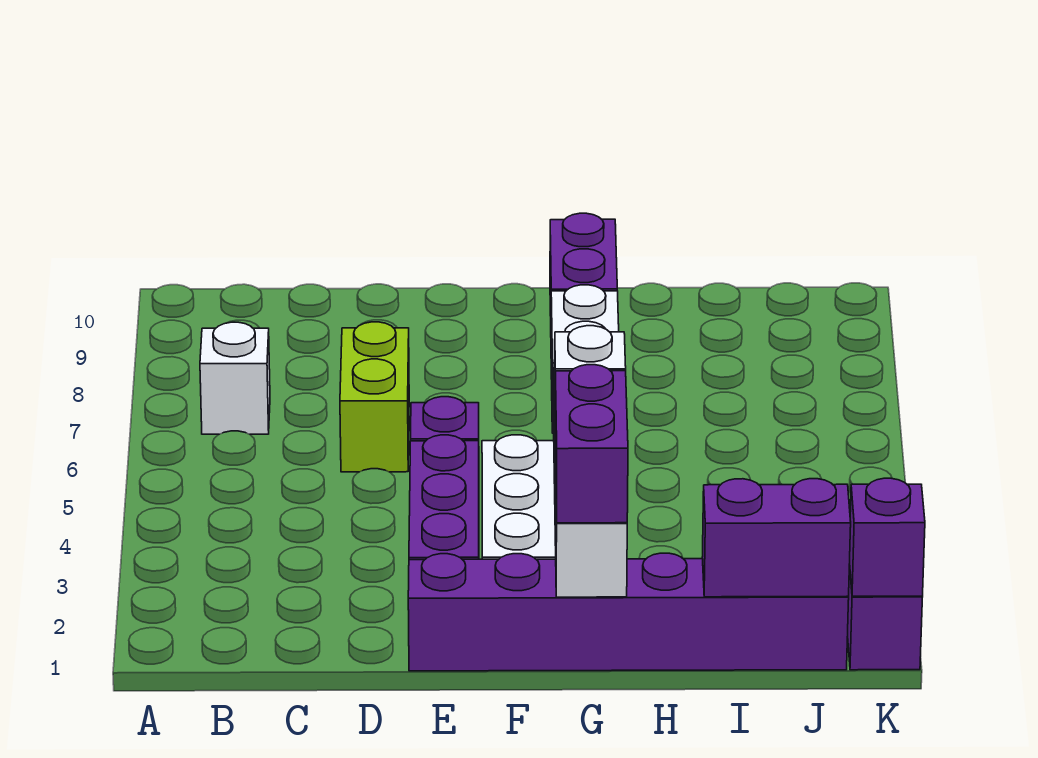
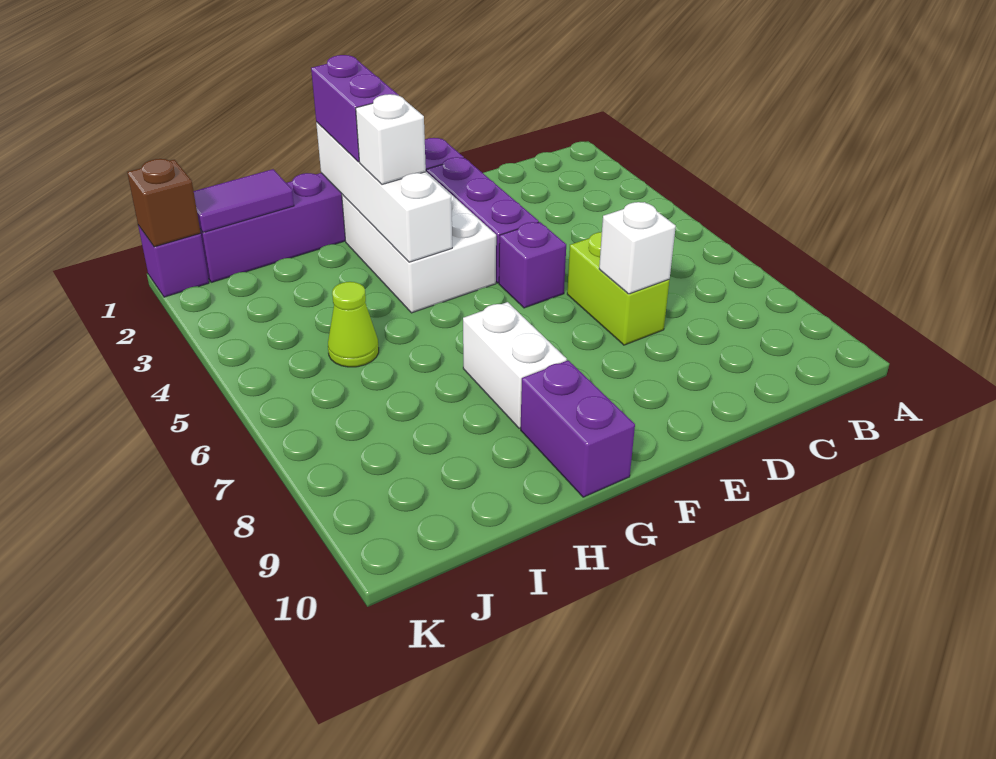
white 1x1 brick [200,322,270,434] -> white 1x1 brick moved to [599,202,676,294]
purple 1x2 brick [702,479,851,597] -> purple 1x2 tile [194,169,294,233]
none -> lime 1x1 cone [328,282,379,367]
purple 1x1 brick [850,478,925,596] -> brown 1x1 brick [127,159,201,247]

